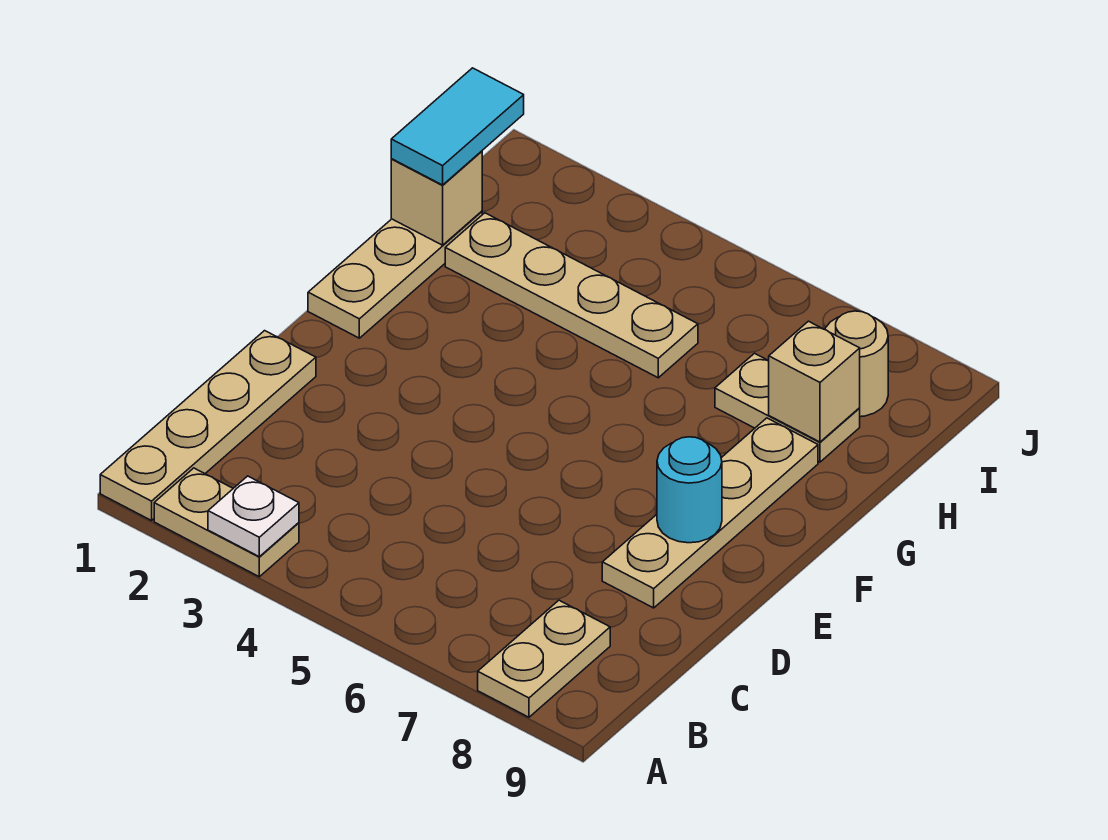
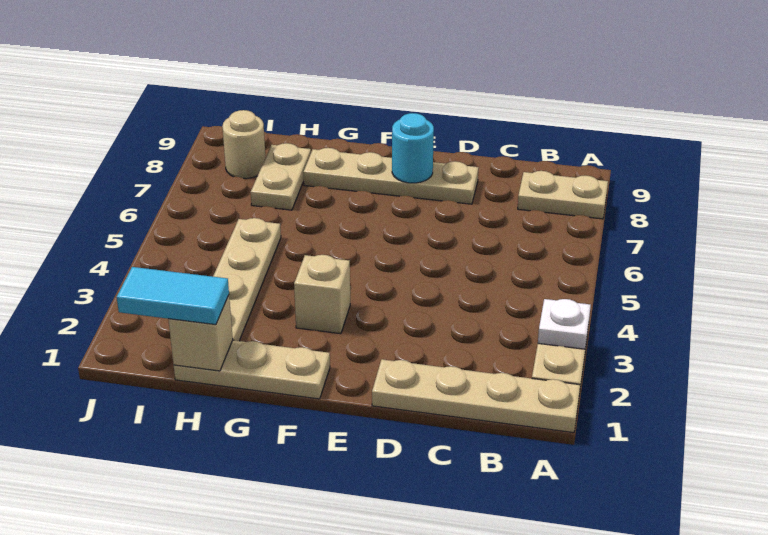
tan 1x1 brick [769,321,860,442] -> tan 1x1 brick moved to [294,255,350,334]

